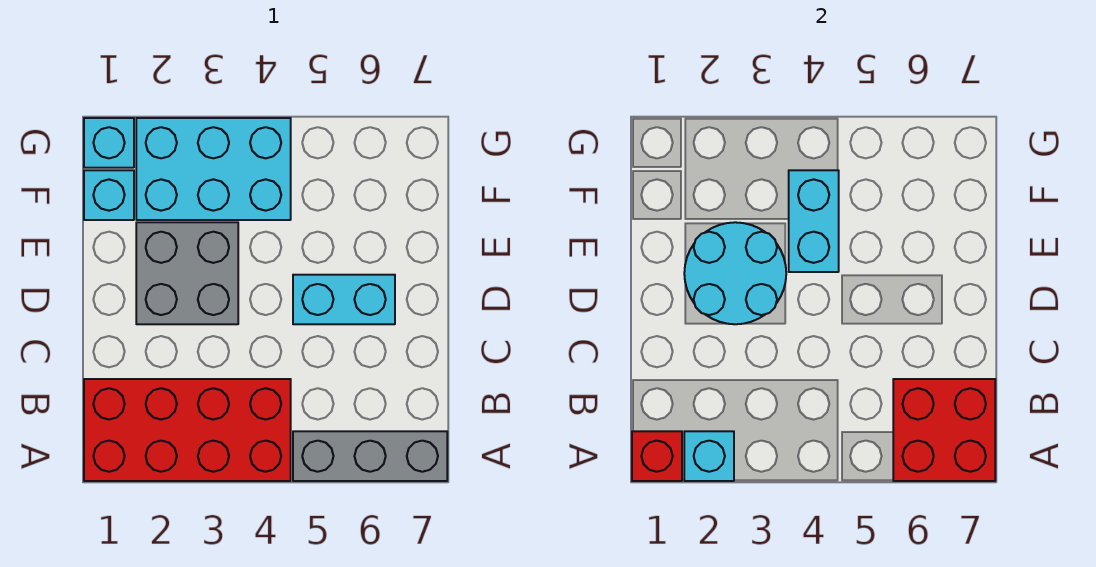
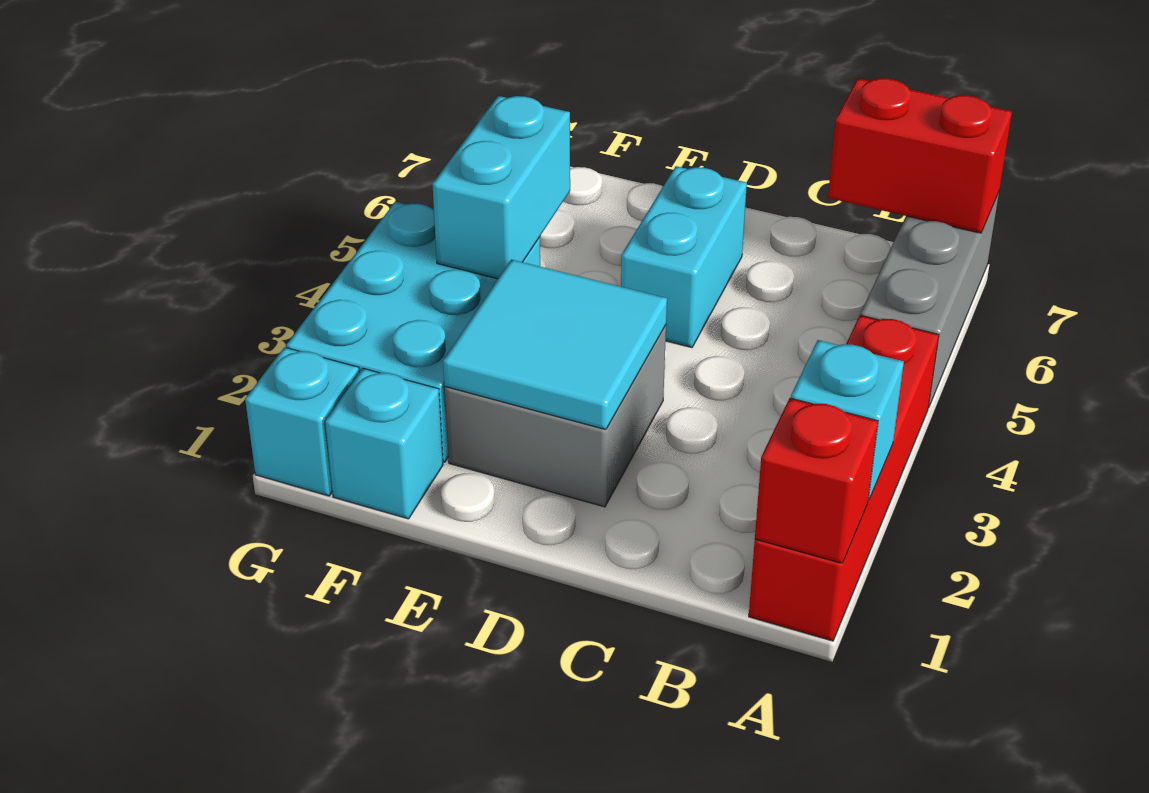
red 2x4 brick [84,379,291,481] -> red 1x4 brick [749,315,939,641]
red 2x2 brick [893,379,995,481] -> red 1x2 brick [828,78,1012,233]
cyan 2x2 round brick [684,222,786,324] -> cyan 2x2 tile [443,260,667,430]
cyan 1x2 brick [789,170,839,272] -> cyan 1x2 brick turned to [432,96,570,279]

